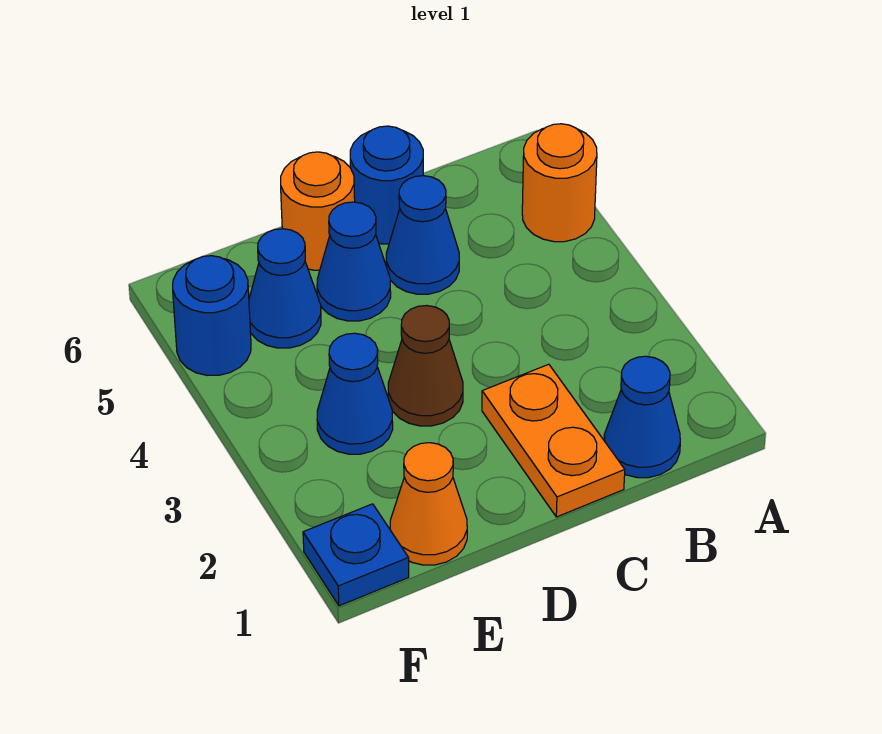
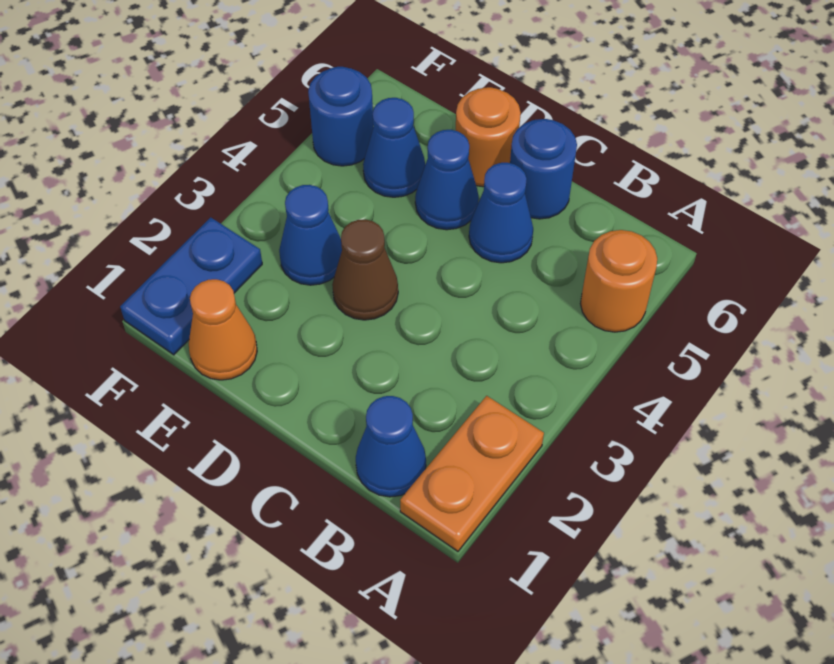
orange 1x2 plate [482,364,625,517] -> orange 1x2 plate moved to [400,396,544,551]
blue 1x1 plate [303,504,409,606] -> blue 1x2 plate [120,217,262,355]

